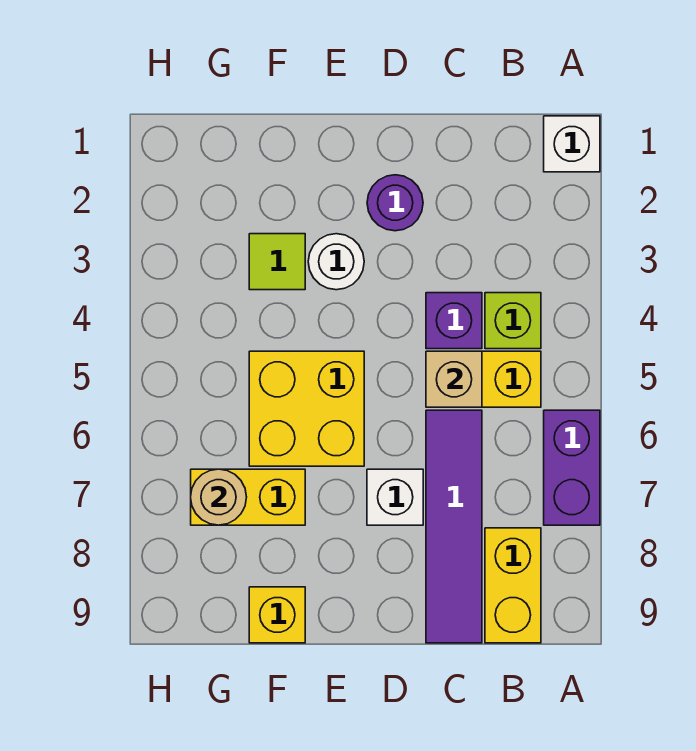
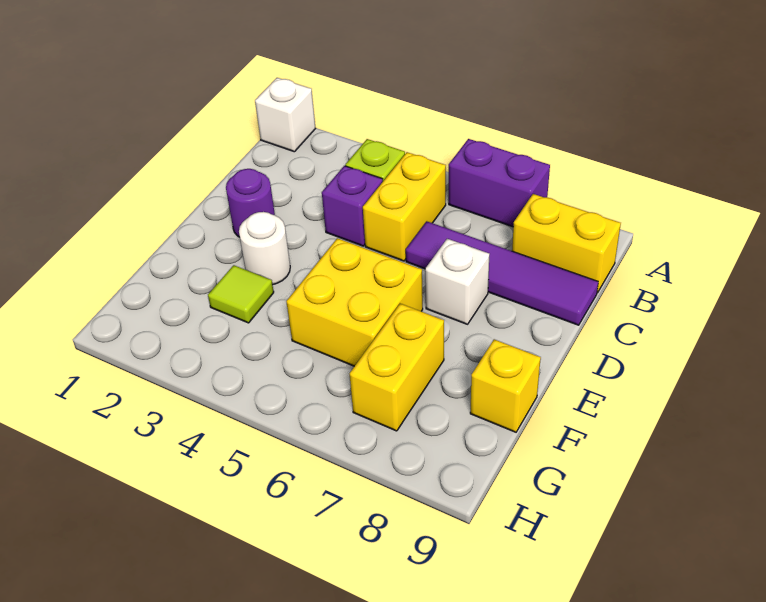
tan 1x1 brick [426,351,482,407] -> none
tan 1x1 round brick [191,469,247,525] -> none

